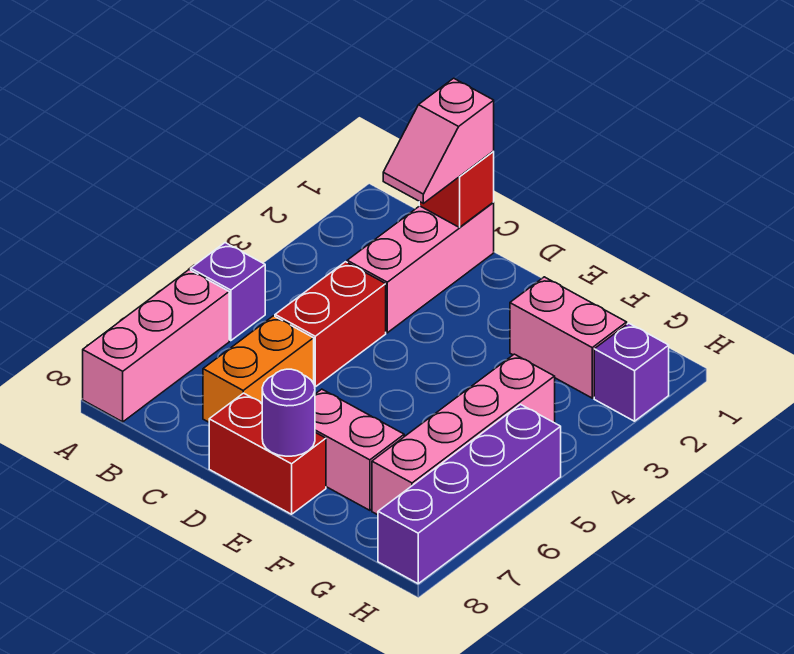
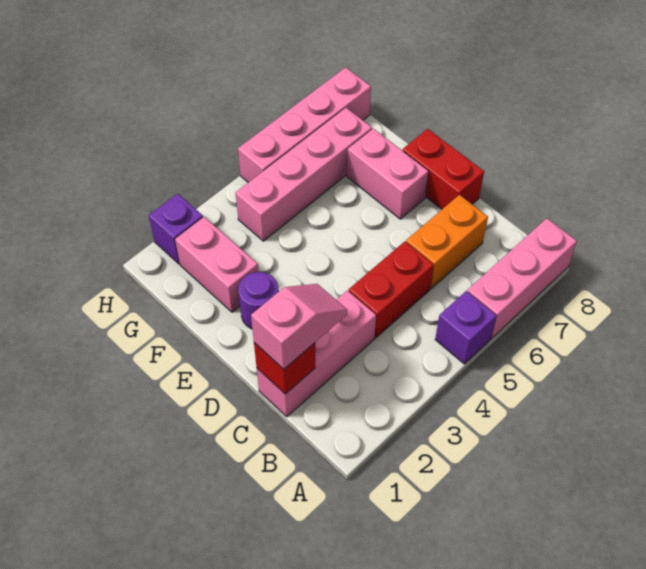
purple 1x1 round brick [262,369,315,456] -> purple 1x1 round brick moved to [238,272,278,329]
purple 1x4 brick [378,404,561,584] -> pink 1x4 brick [238,67,371,183]

